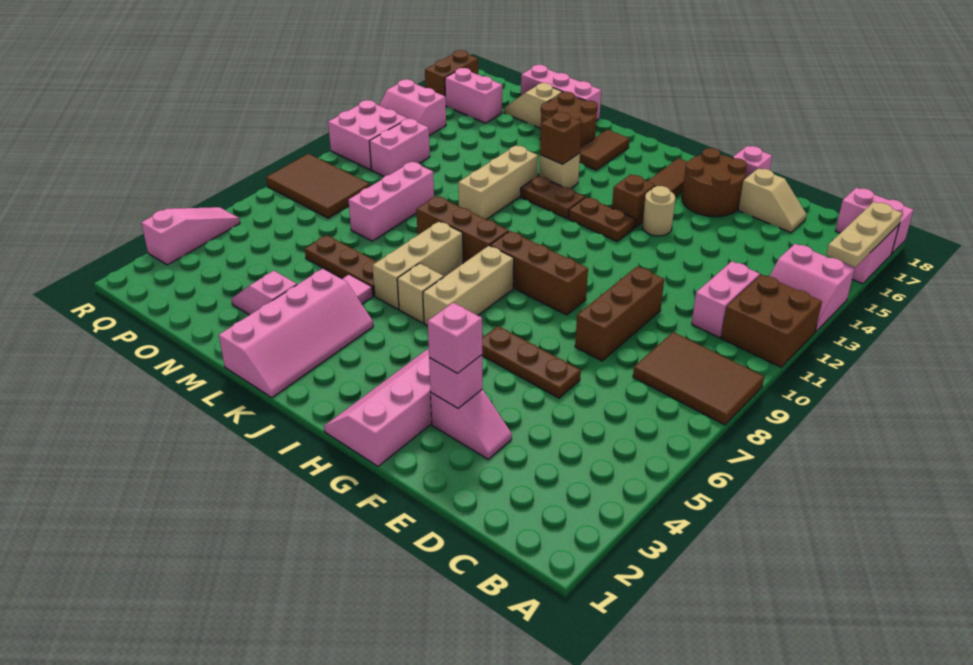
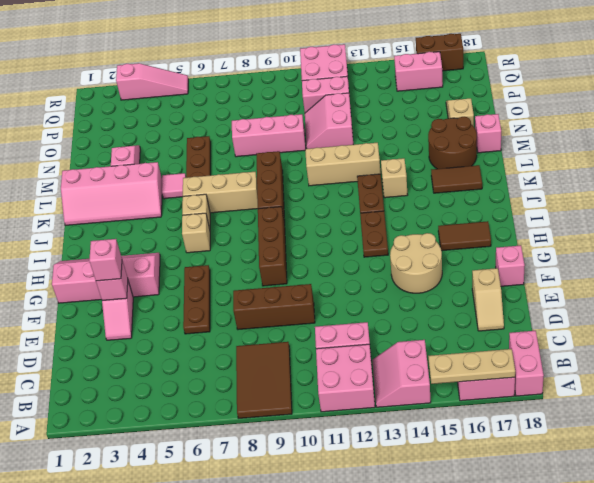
brown 2x2 brick [721,274,822,367] -> pink 2x2 brick [316,344,375,412]
brown 2x2 round brick [682,148,747,217] -> none
tan 1x1 round brick [642,186,675,236] -> tan 2x2 round brick [390,233,442,293]
brown 1x1 brick [612,174,655,228] -> none
tan 1x3 brick [423,246,514,326] -> tan 1x1 brick [182,213,210,253]
brown 1x1 brick [540,112,582,164] -> none
pink 1x3 brick [521,65,601,121] -> pink 1x1 brick [475,114,501,153]
brown 2x3 tile [266,154,370,218] -> none
pink 1x2 brick [445,68,502,123] -> pink 1x2 brick turned to [394,52,443,91]
pink 2x2 slope [379,79,446,135] -> pink 2x2 slope moved to [305,93,353,149]

